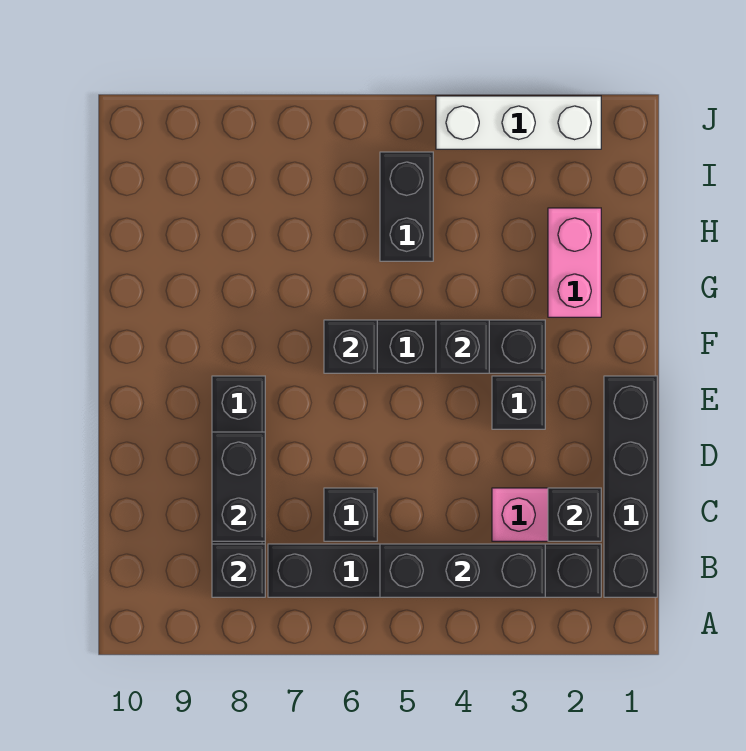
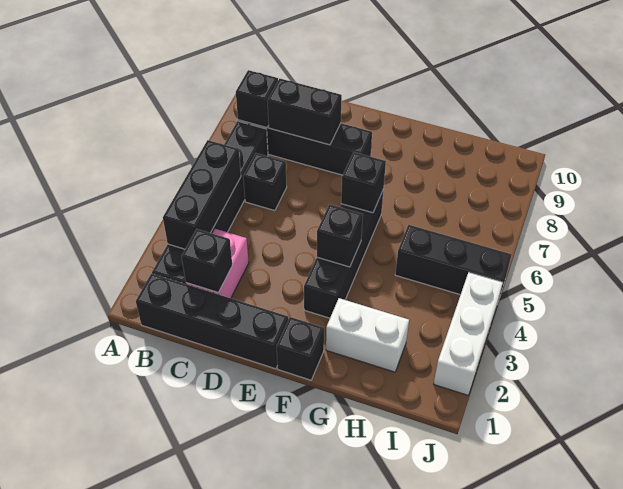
black 1x1 brick [492,376,545,429] -> black 1x1 brick moved to [277,317,324,380]
pink 1x2 brick [548,208,601,317] -> white 1x2 brick [326,298,409,372]
black 1x2 brick [380,152,433,261] -> black 1x3 brick [395,225,512,301]

